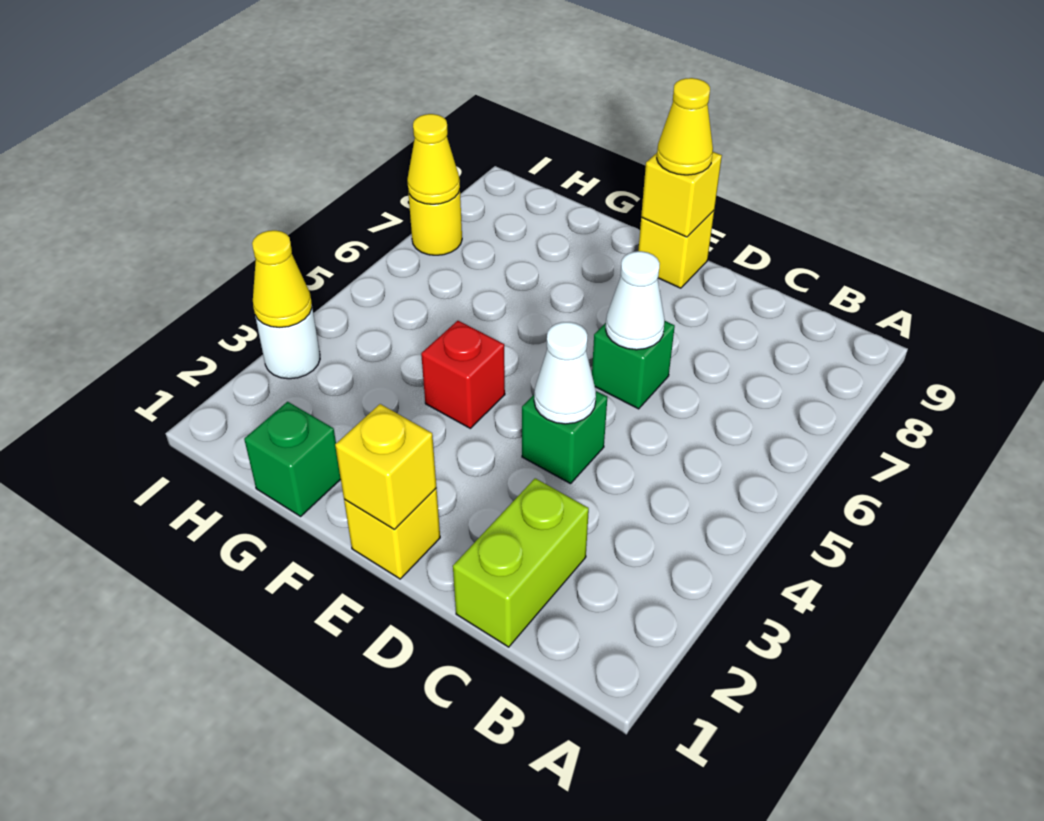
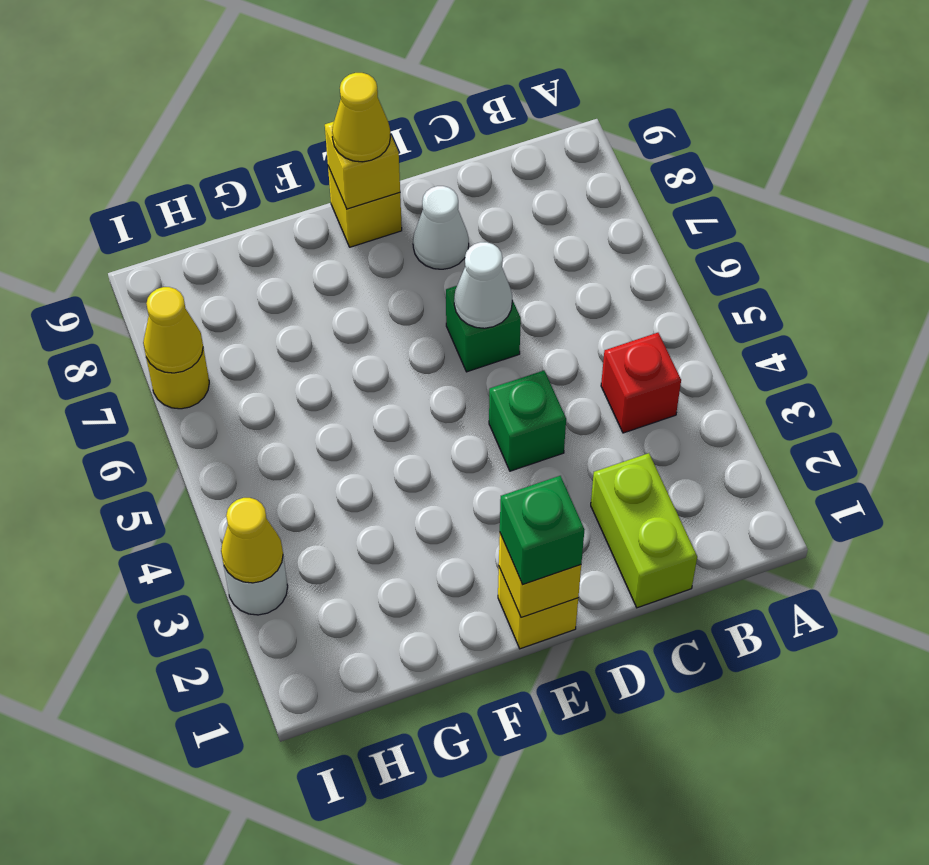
white 1x1 cone [534,322,596,424] -> white 1x1 cone moved to [413,186,469,269]
red 1x1 brick [421,321,505,428] -> red 1x1 brick moved to [601,333,681,433]
green 1x1 brick [244,402,341,516] -> green 1x1 brick moved to [500,476,584,584]

